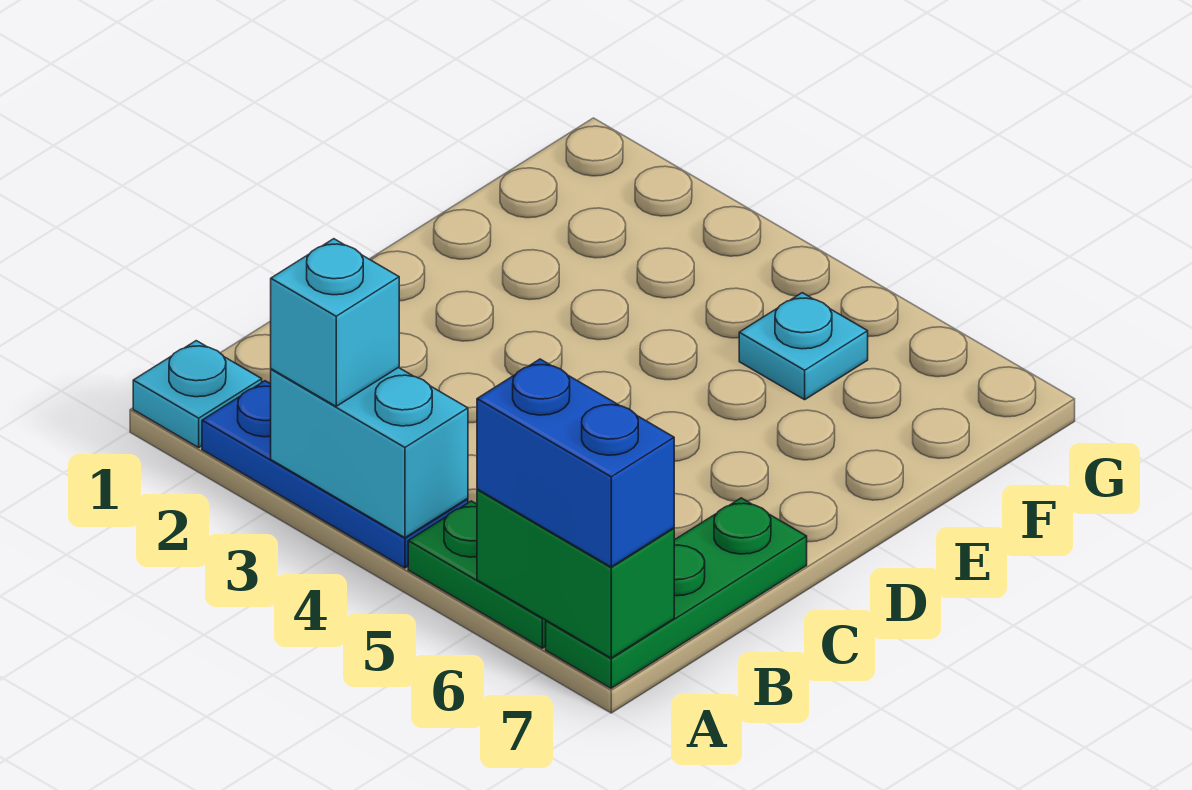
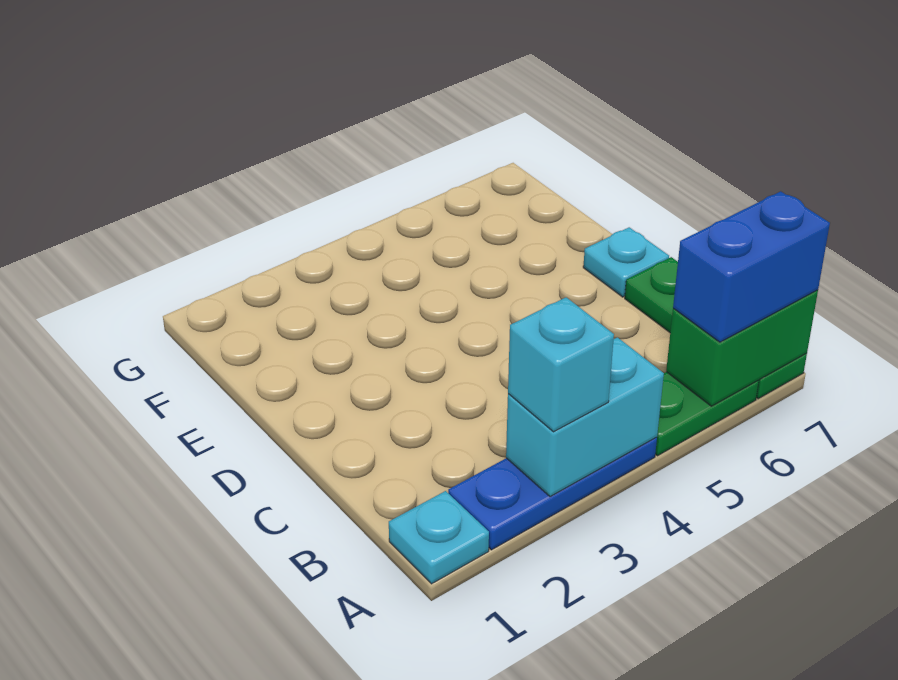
cyan 1x1 plate [739,293,868,400] -> cyan 1x1 plate moved to [583,227,669,297]

